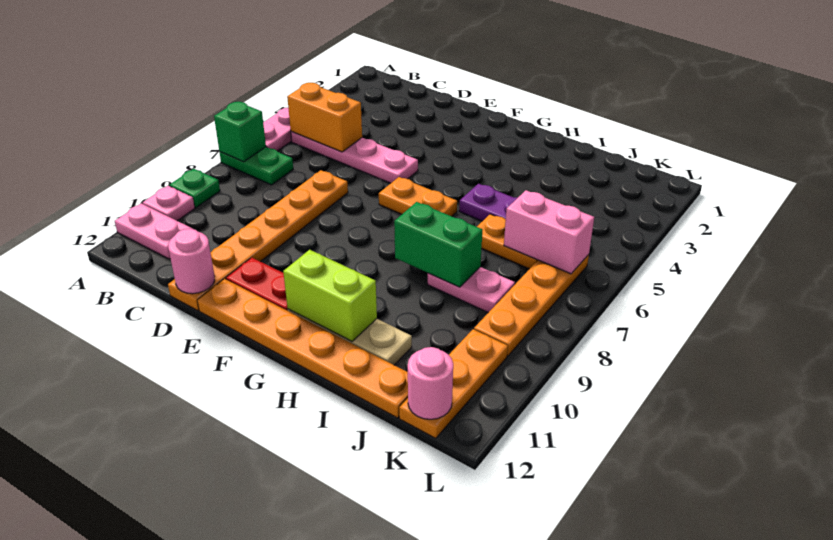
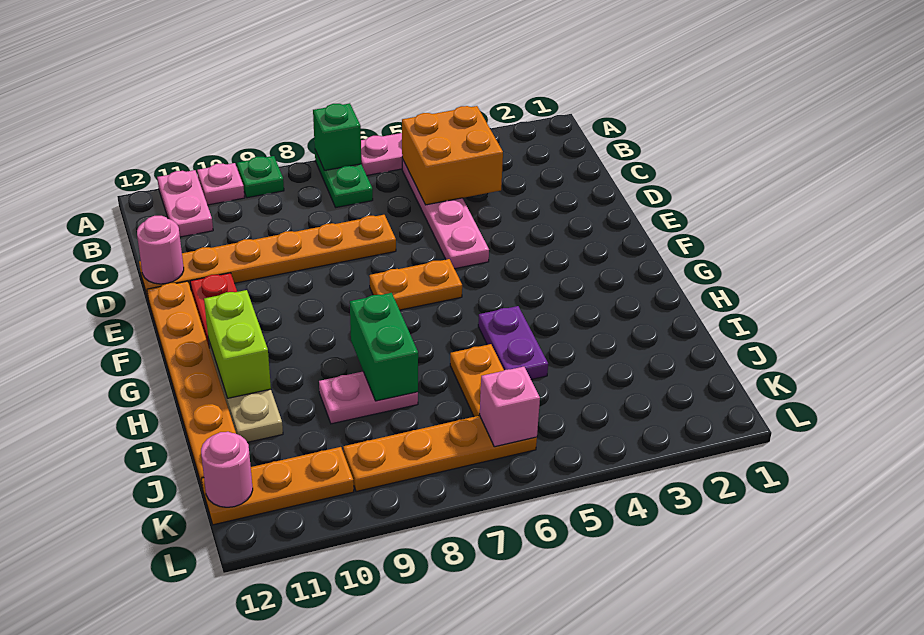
orange 1x2 brick [287,83,362,152] -> orange 2x2 brick [402,106,503,205]
orange 1x2 plate [379,177,457,216] -> orange 1x2 plate turned to [369,259,462,310]
pink 1x2 plate [428,267,515,313] -> pink 1x2 plate turned to [319,372,418,424]
pink 1x2 brick [504,190,594,274] -> pink 1x1 brick [480,367,540,447]

